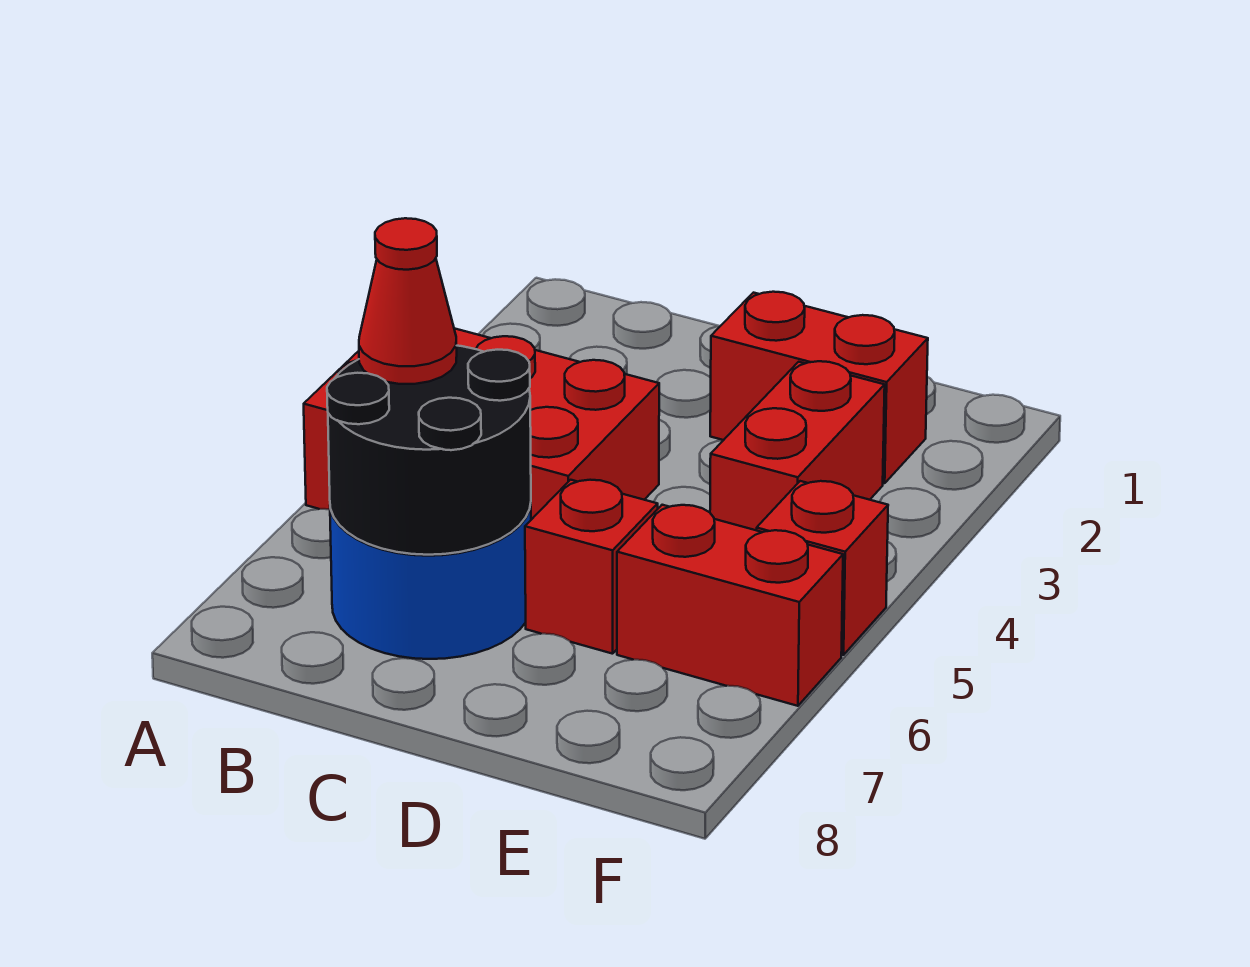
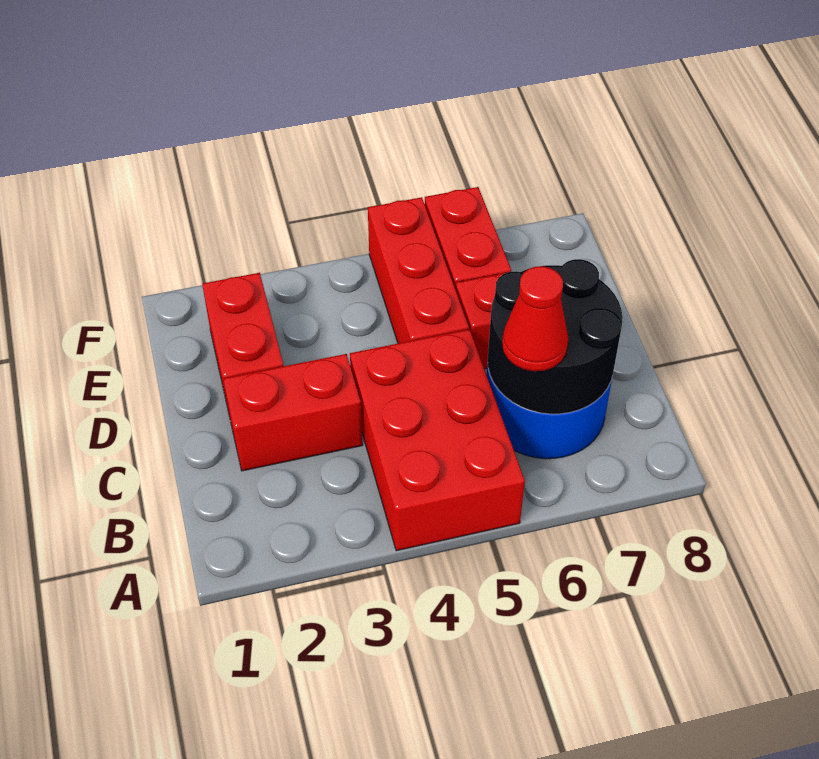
red 1x2 brick [710,361,885,530] -> red 1x2 brick moved to [223,354,363,471]
red 1x1 brick [757,481,888,655] -> red 1x3 brick [368,197,469,343]

